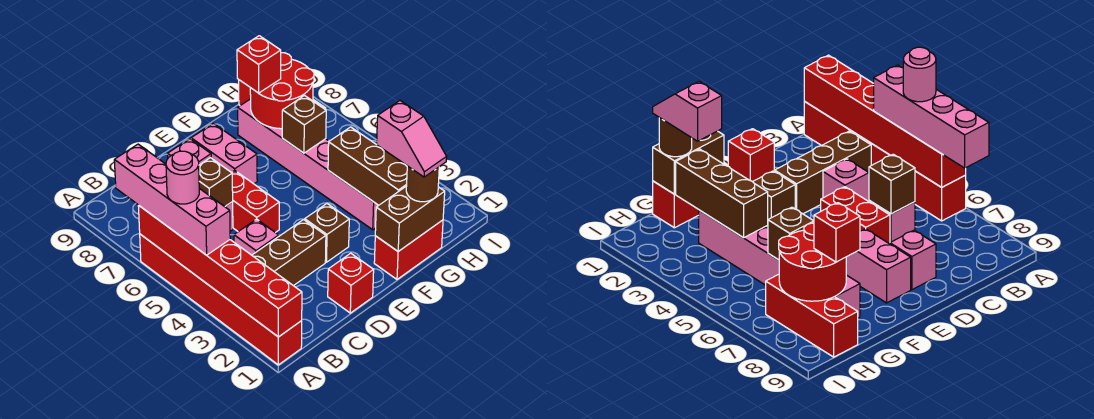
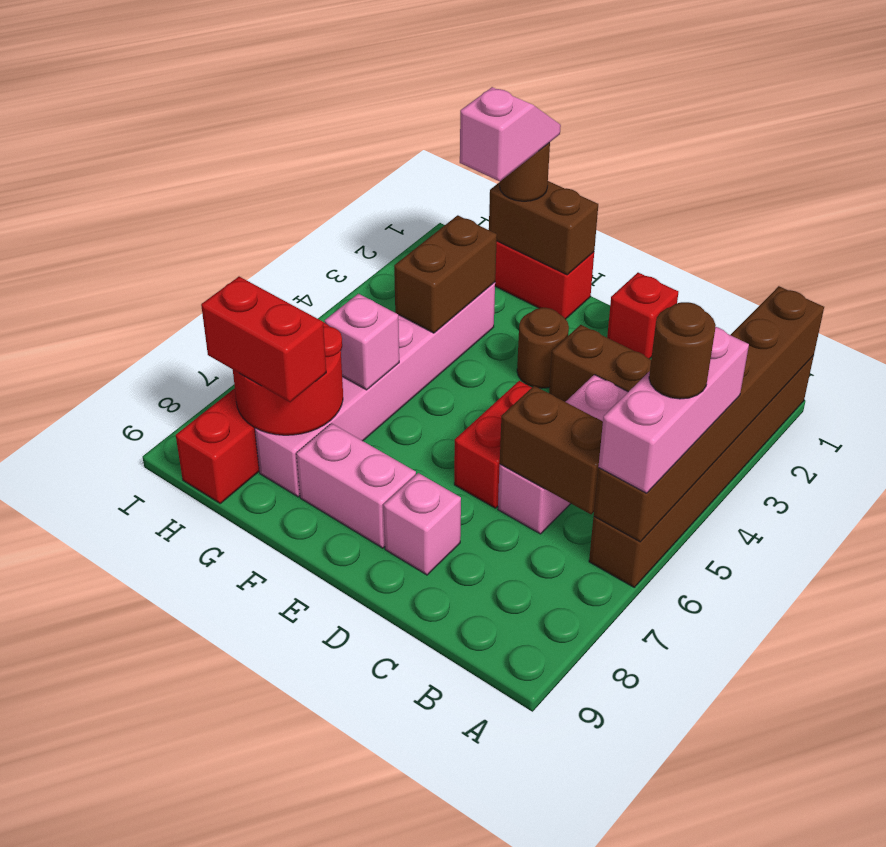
red 1x6 brick [140,234,302,365] -> brown 1x6 brick [589,356,814,587]
red 1x6 brick [138,206,302,337] -> brown 1x6 brick [594,286,824,542]
pink 1x4 brick [114,144,230,255] -> pink 1x3 brick [598,327,749,493]
pink 1x1 round brick [166,151,199,204] -> brown 1x1 round brick [649,302,716,399]
brown 1x1 brick [199,158,233,207] -> brown 1x2 brick [500,386,603,514]
brown 1x1 brick [305,204,349,262] -> brown 1x1 round brick [517,308,569,388]
pink 1x2 brick [191,123,257,184] -> pink 1x2 brick turned to [296,423,416,548]
brown 1x3 brick [328,127,407,205] -> brown 1x2 brick [394,215,497,333]
brown 1x1 brick [282,96,326,153] -> pink 1x1 brick [325,294,399,390]
red 1x1 brick [237,36,281,93] -> red 1x2 brick [201,277,326,402]

